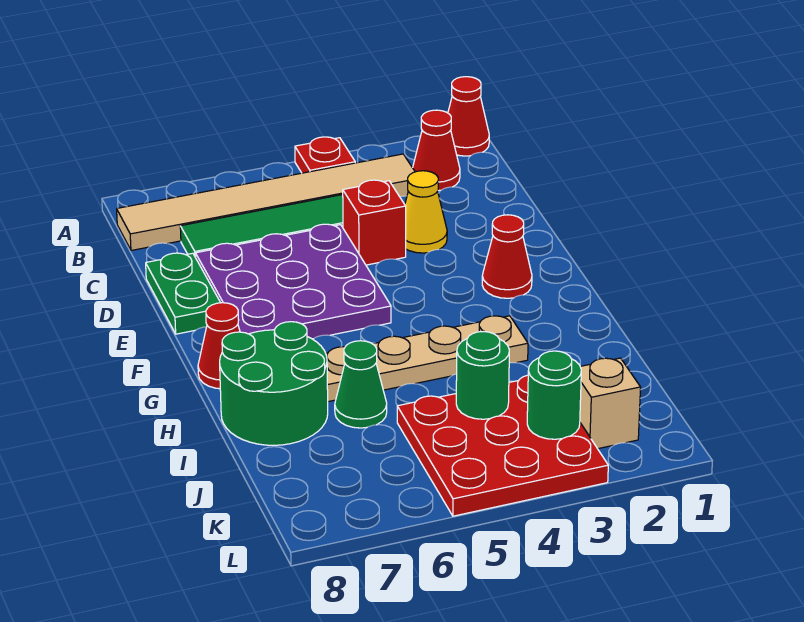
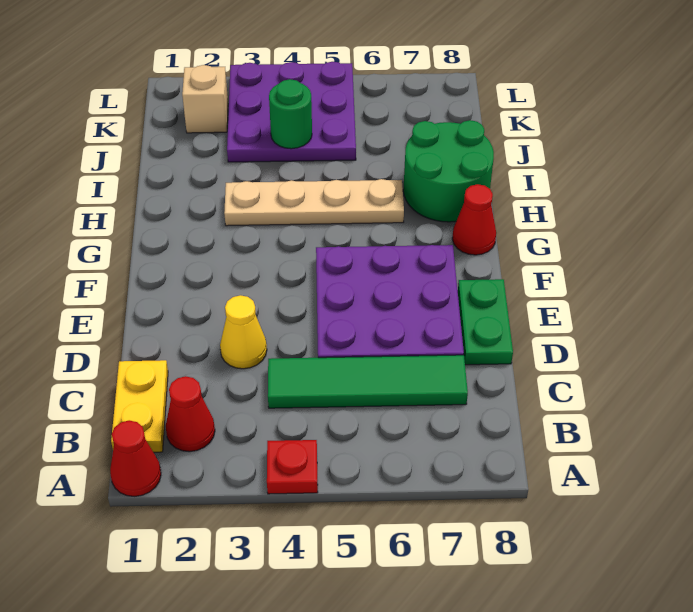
none -> yellow 1x2 plate [111,360,168,452]
tan 1x6 tile [117,154,415,251] -> none
red 1x1 brick [343,180,406,265] -> none
red 1x1 cone [482,215,532,298] -> none
green 1x1 cone [335,341,387,428] -> none
red 3x3 plate [397,375,608,516] -> purple 3x3 plate [227,62,356,162]
green 1x1 round brick [527,351,581,439] -> none

